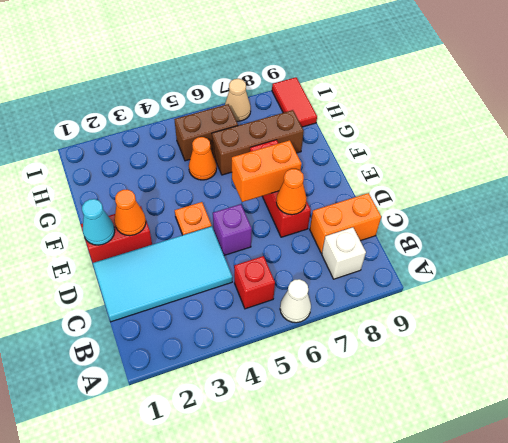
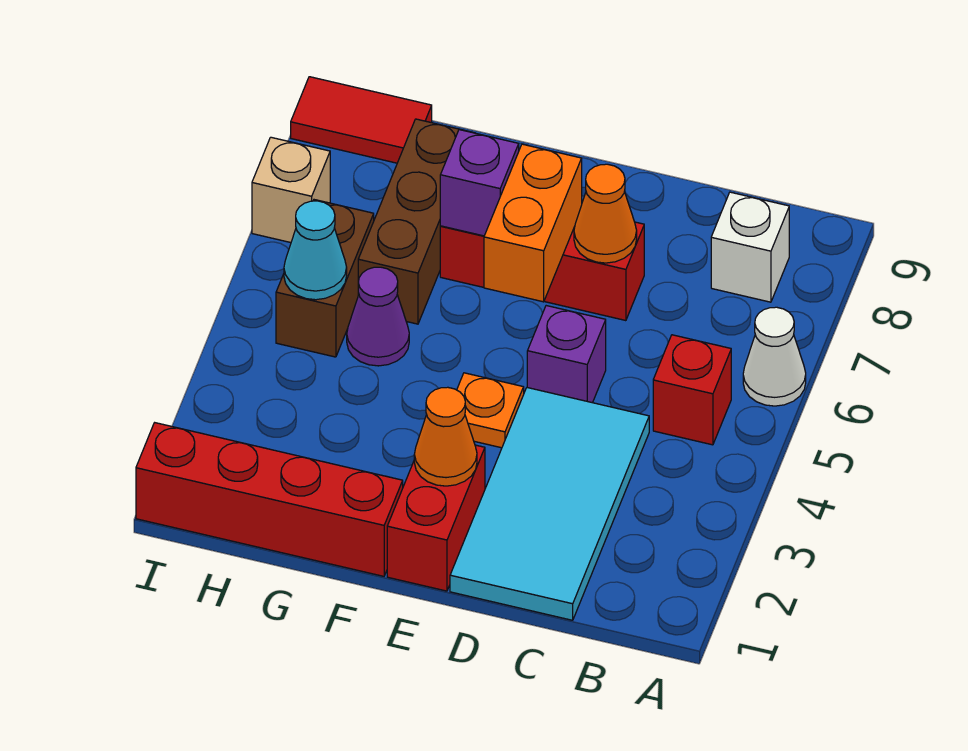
orange 1x2 brick [310,193,381,253] -> none
cyan 1x1 cone [82,199,115,245] -> cyan 1x1 cone moved to [284,201,347,300]
none -> red 1x4 brick [136,423,403,576]
none -> purple 1x1 brick [440,130,519,236]
orange 1x1 cone [189,137,217,180] -> purple 1x1 cone [347,267,409,366]
tan 1x1 cone [225,79,251,121] -> tan 1x1 brick [252,137,330,243]

